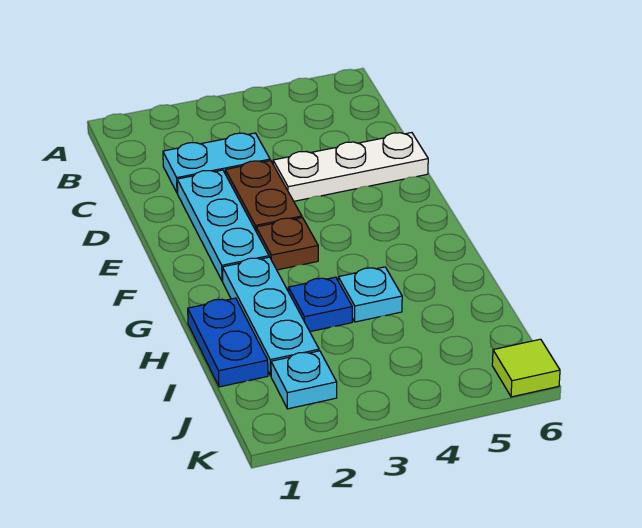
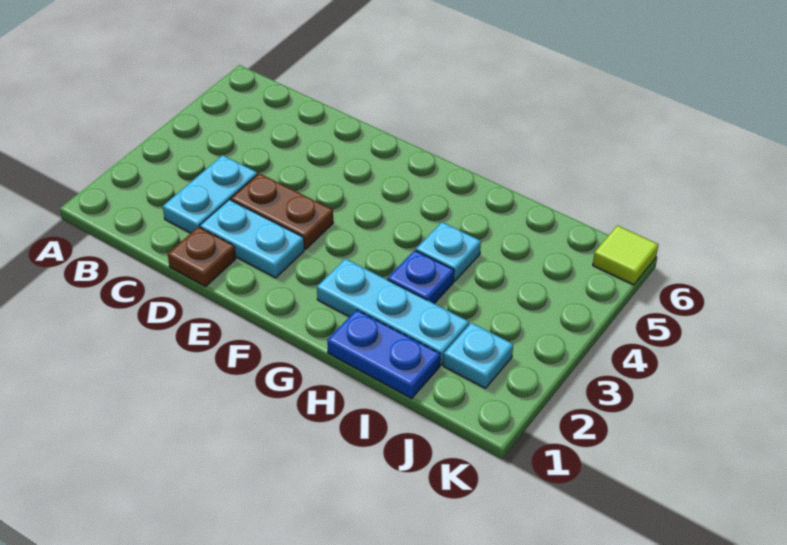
cyan 1x3 plate [177,170,269,281] -> cyan 1x2 plate [200,200,304,278]
white 1x3 plate [273,133,428,201] -> none
brown 1x1 plate [256,218,318,270] -> brown 1x1 plate moved to [168,227,236,286]

